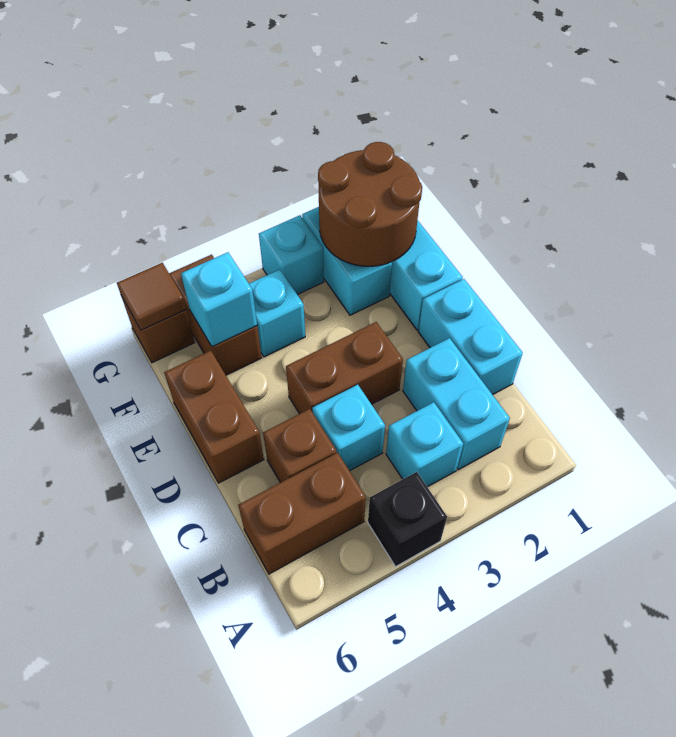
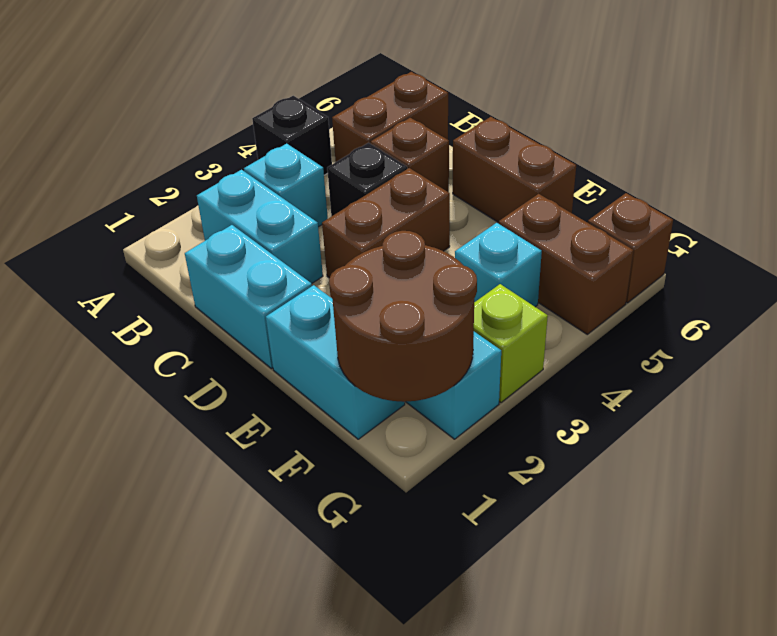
cyan 1x1 brick [312,385,385,471] -> black 1x1 brick [327,143,407,216]
cyan 1x1 brick [181,252,257,347] -> none
cyan 1x1 brick [259,215,324,295] -> lime 1x1 brick [474,284,548,402]
brown 1x1 tile [117,263,186,330] -> none

